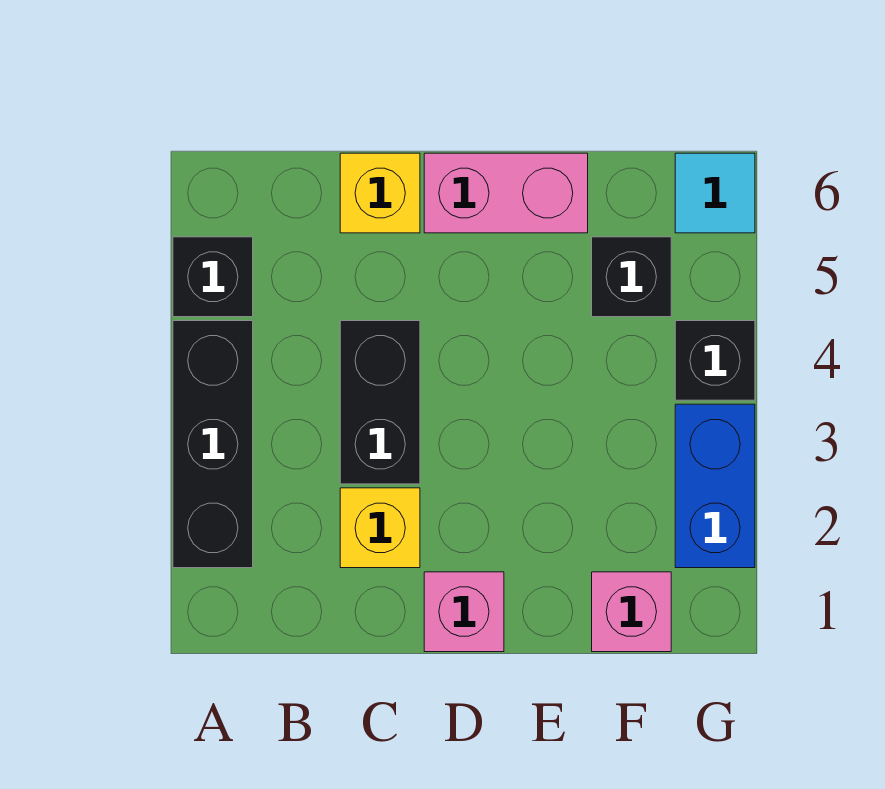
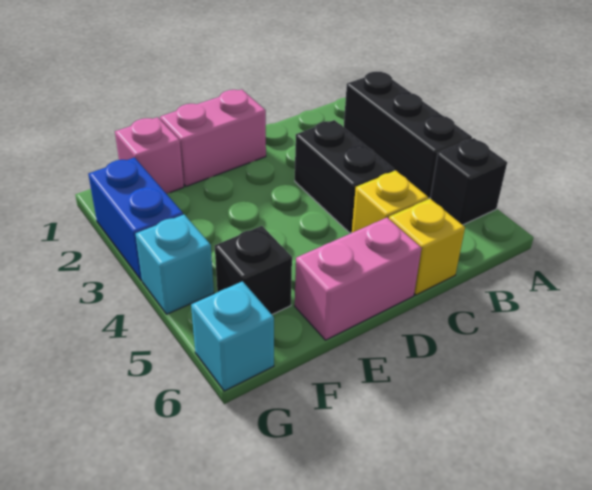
yellow 1x1 brick [340,488,420,568] -> yellow 1x1 brick moved to [352,170,428,233]
pink 1x1 brick [424,572,504,652] -> pink 1x2 brick [160,89,266,186]
black 1x1 brick [675,321,755,400] -> cyan 1x1 brick [136,215,214,314]
cyan 1x1 tile [675,153,755,233] -> cyan 1x1 brick [191,281,274,391]

